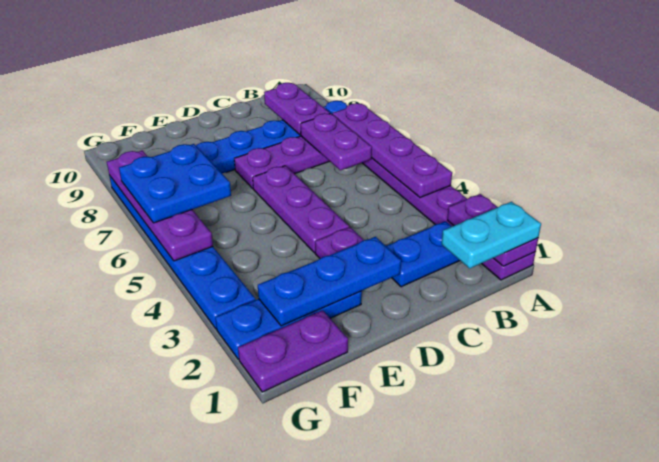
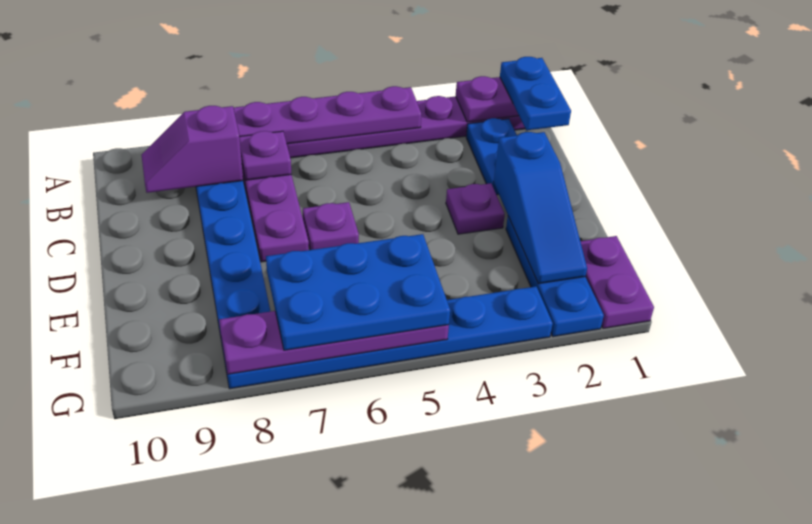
cyan 1x2 plate [442,202,541,268] -> blue 1x2 plate [500,57,571,130]
purple 1x2 plate [301,113,372,170] -> purple 1x1 plate [239,131,292,180]
purple 1x2 plate [264,83,330,135] -> purple 1x2 slope [142,106,243,193]
blue 1x3 plate [258,237,401,326] -> blue 1x3 slope [494,132,587,284]
purple 1x3 plate [253,166,349,253] -> purple 1x1 plate [303,202,359,250]
blue 2x2 plate [119,144,231,223] -> blue 2x3 plate [266,234,450,350]

